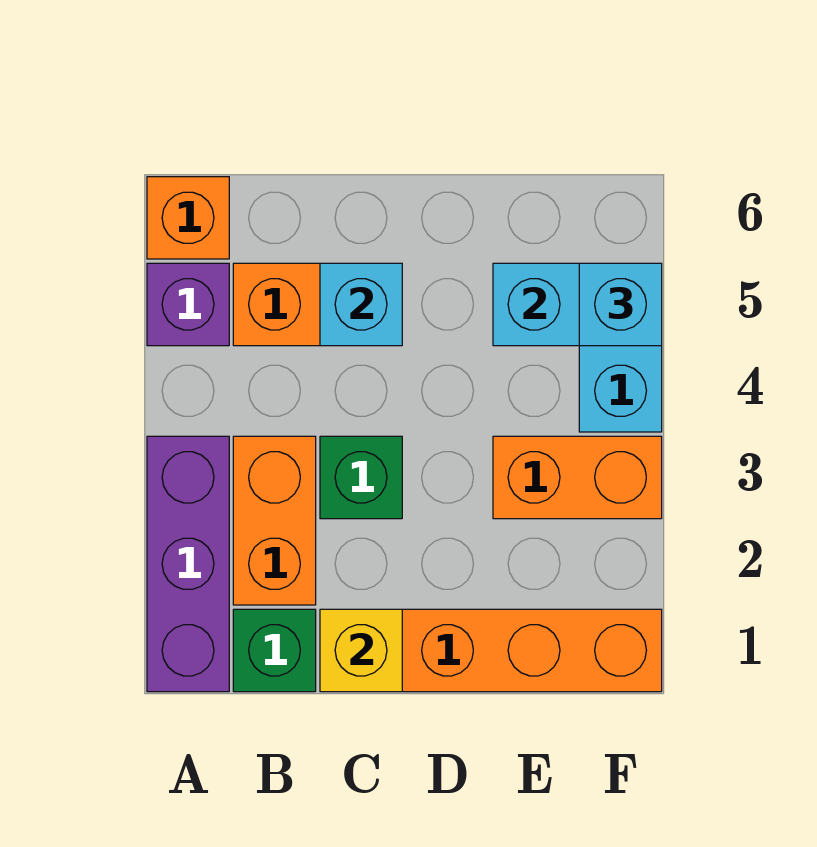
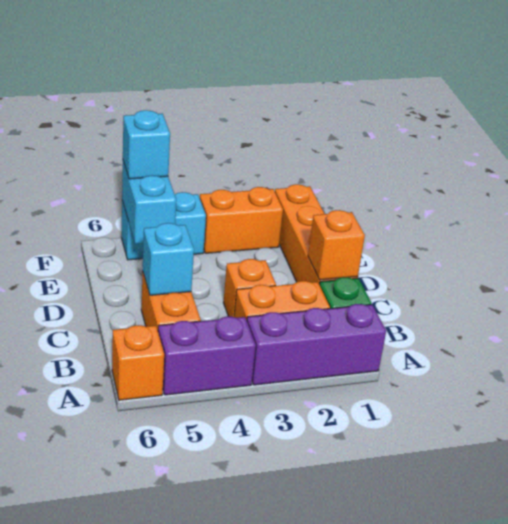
purple 1x1 brick [147,263,229,346] -> purple 1x2 brick [158,316,256,395]
yellow 1x1 brick [320,609,402,692] -> orange 1x1 brick [308,210,365,280]
green 1x1 brick [320,436,402,519] -> orange 1x1 brick [223,259,276,317]
orange 1x2 brick [493,436,662,519] -> orange 1x2 brick turned to [200,187,283,253]

